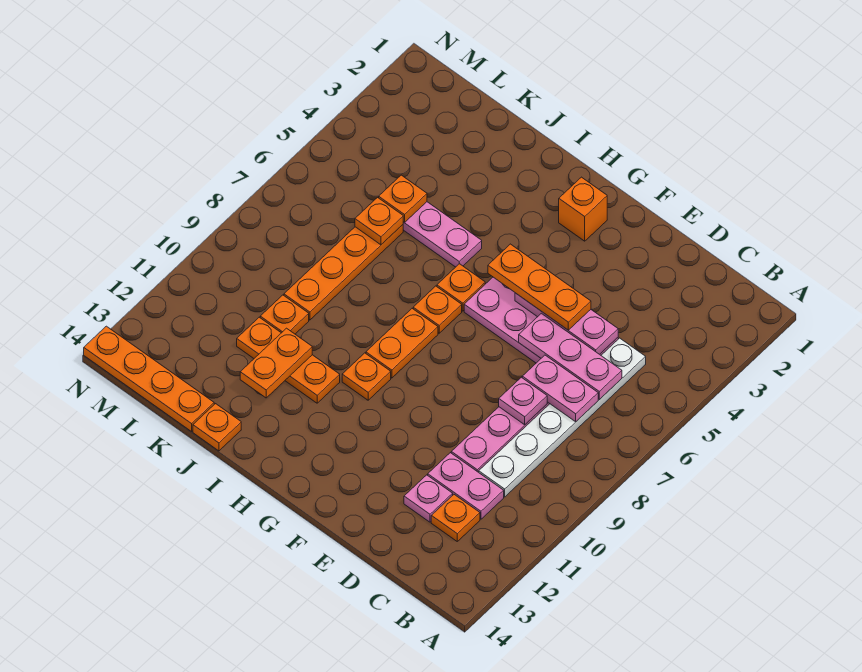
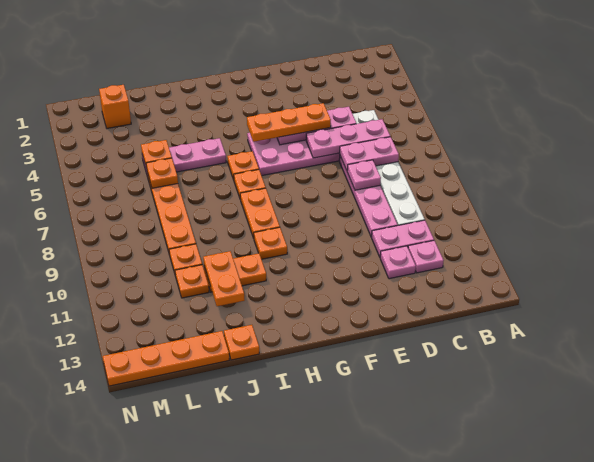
orange 1x1 plate [431,495,480,541] -> pink 1x1 plate [408,241,444,273]
orange 1x1 brick [559,177,607,241] -> orange 1x1 brick moved to [99,85,131,128]

